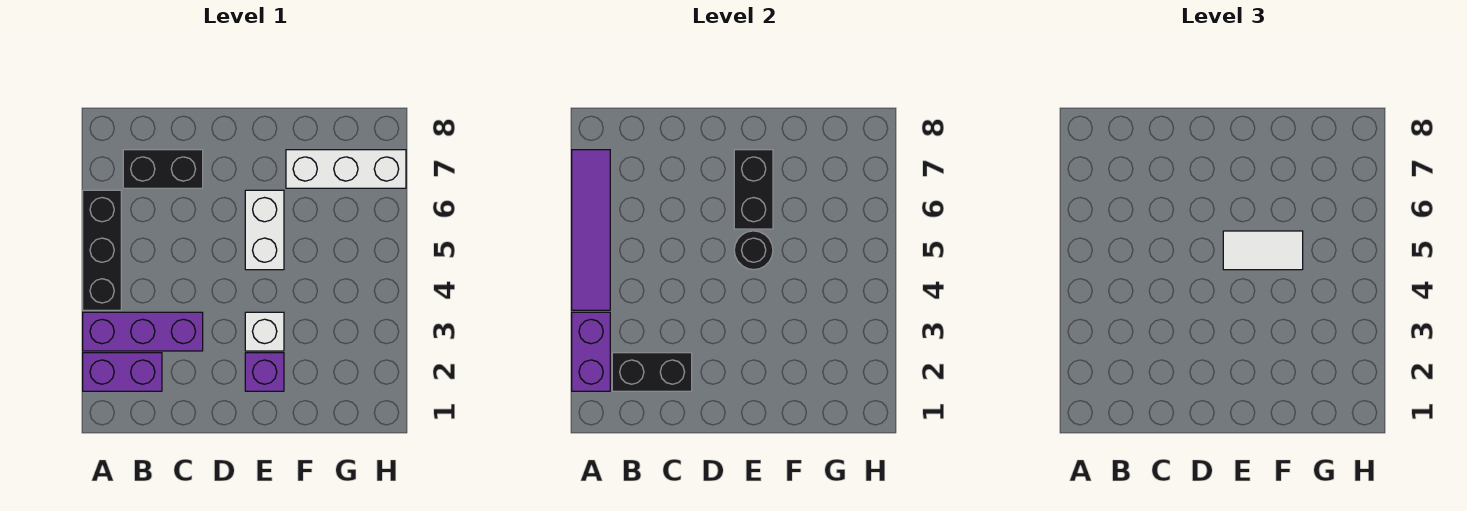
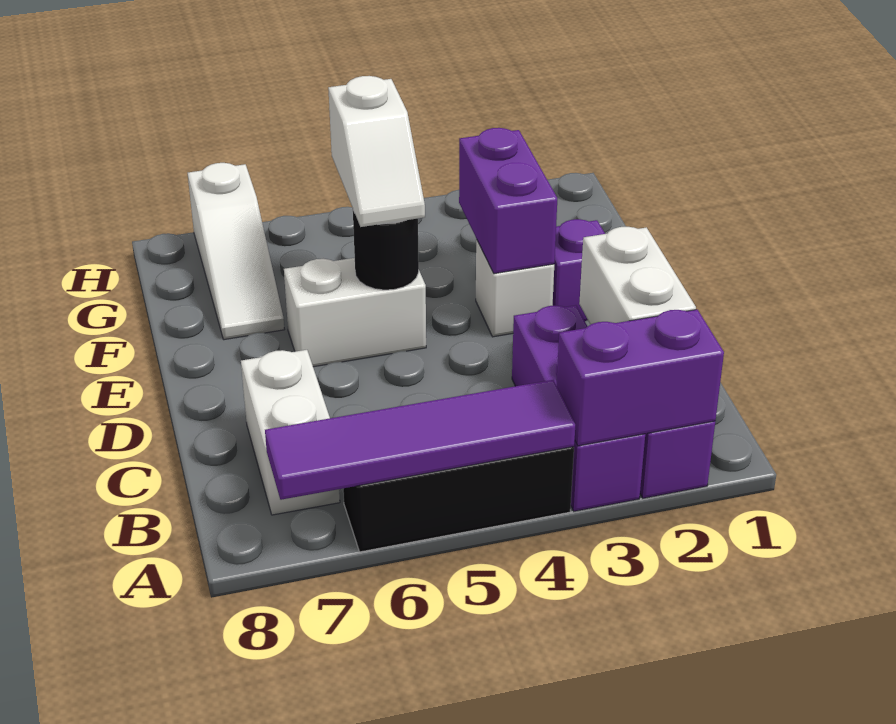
black 1x2 brick [612,353,692,391] -> white 1x2 brick [579,227,696,325]
black 1x2 brick [123,150,203,188] -> white 1x2 brick [241,350,340,515]
none -> purple 1x2 brick [459,128,557,274]
white 1x2 tile [1223,231,1303,270] -> white 1x2 slope [328,76,425,227]
black 1x2 brick [734,150,773,229] -> none
white 1x3 brick [286,150,406,188] -> white 1x3 slope [188,163,284,340]

